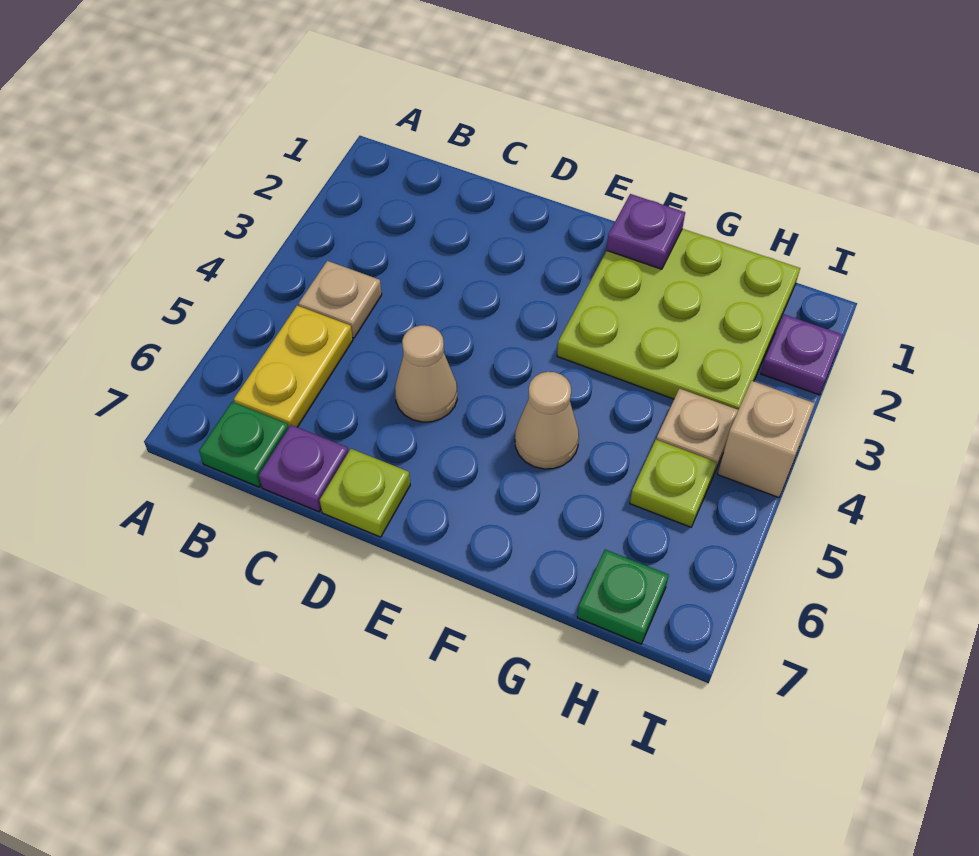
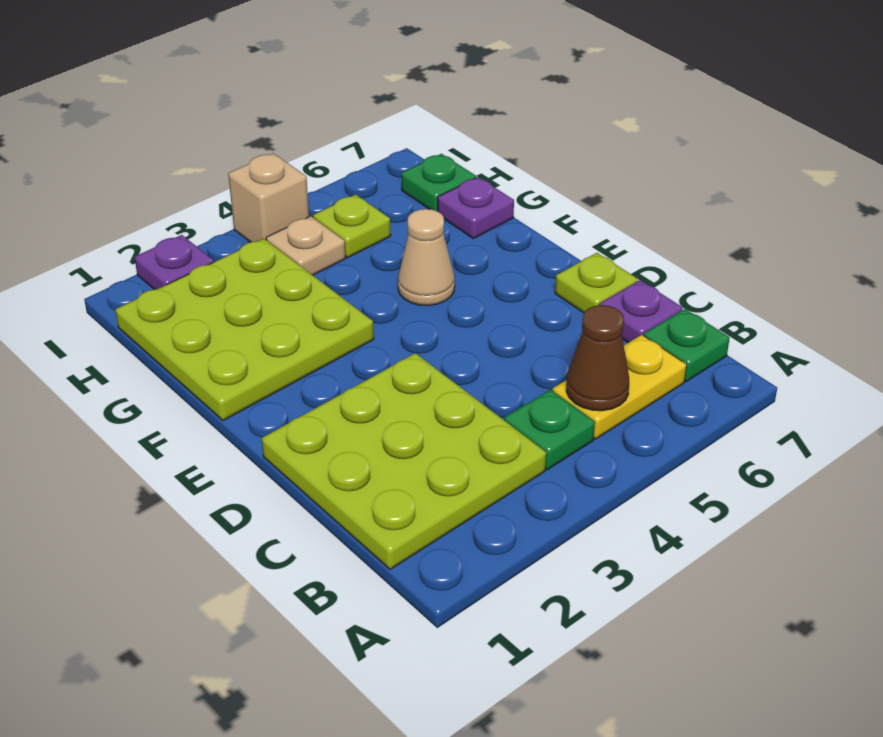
none -> lime 3x3 plate [262,353,546,569]
tan 1x1 plate [299,261,382,338] -> green 1x1 plate [504,390,595,470]
none -> brown 1x1 cone [566,305,629,411]
tan 1x1 cone [395,325,457,422] -> none
purple 1x1 plate [607,194,685,269] -> purple 1x1 plate moved to [438,177,514,239]

